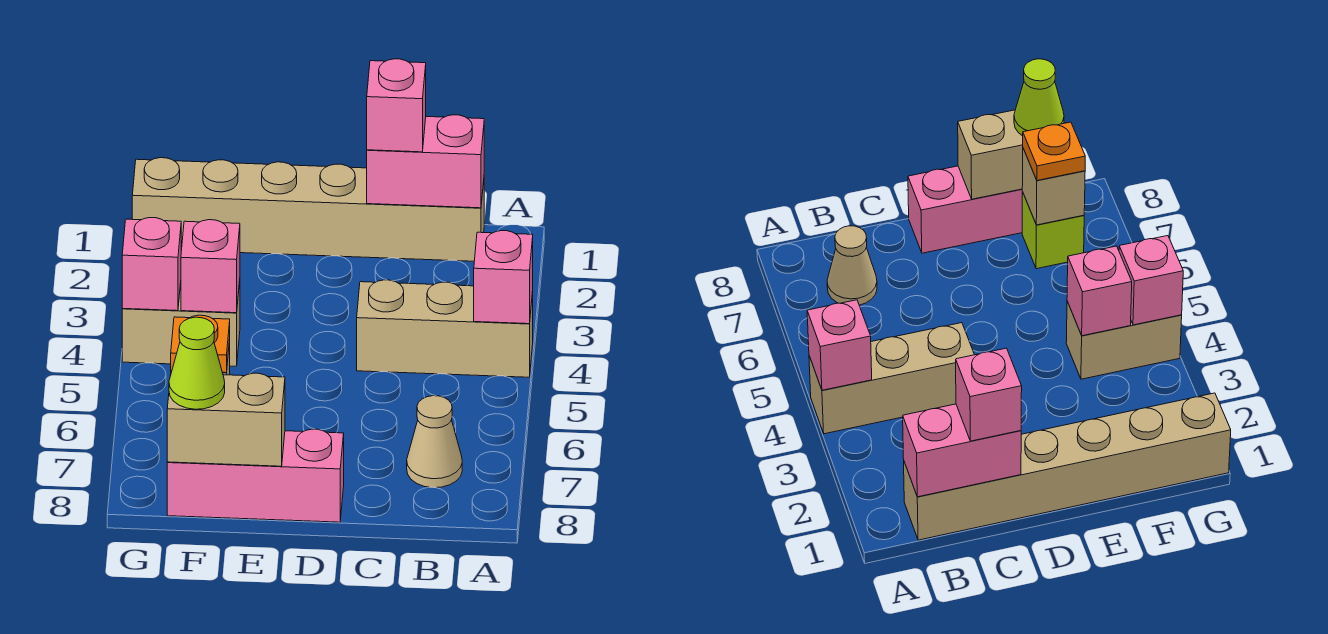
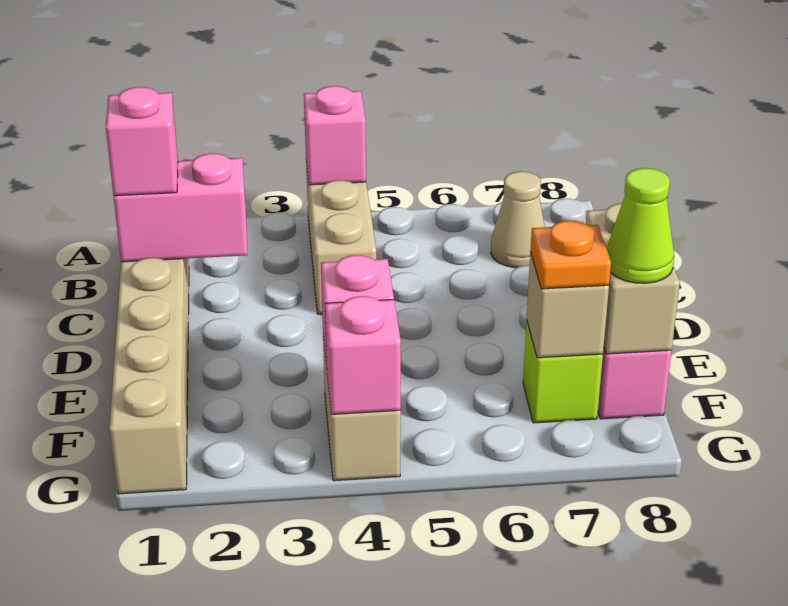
pink 1x2 brick [367,115,484,208] -> pink 1x2 brick turned to [114,153,248,262]

